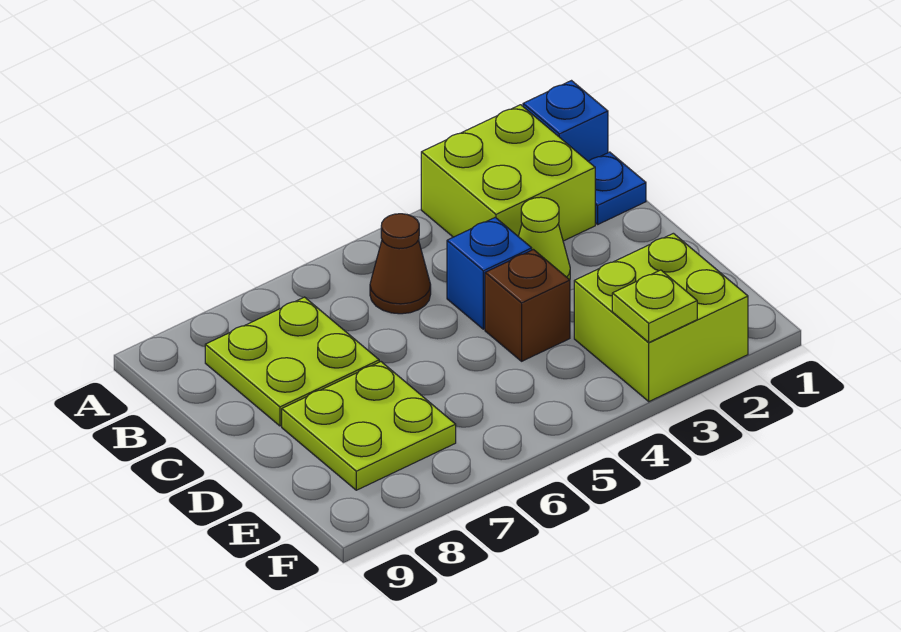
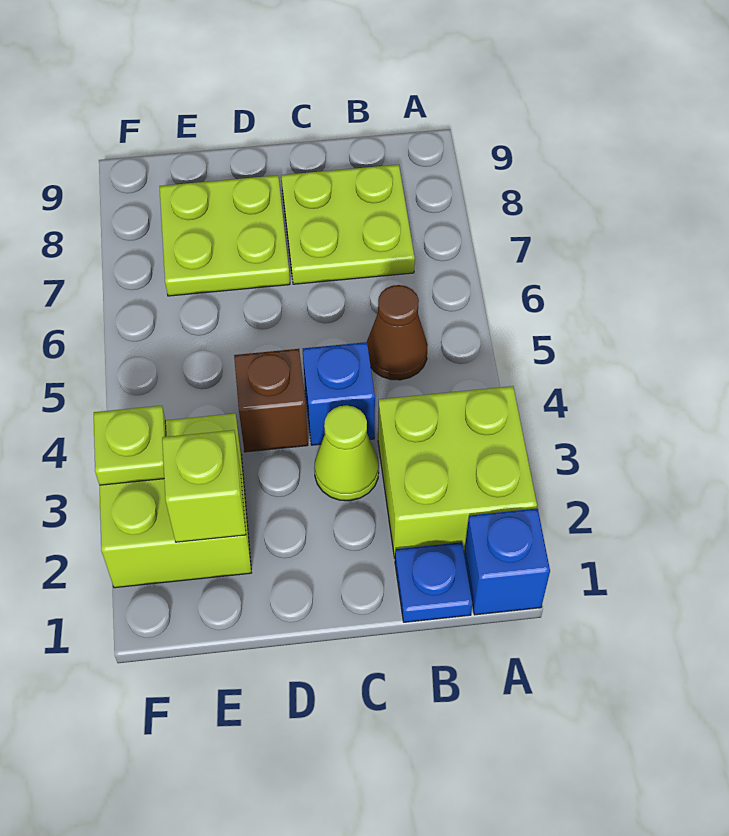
none -> lime 1x1 brick [162,430,246,542]

